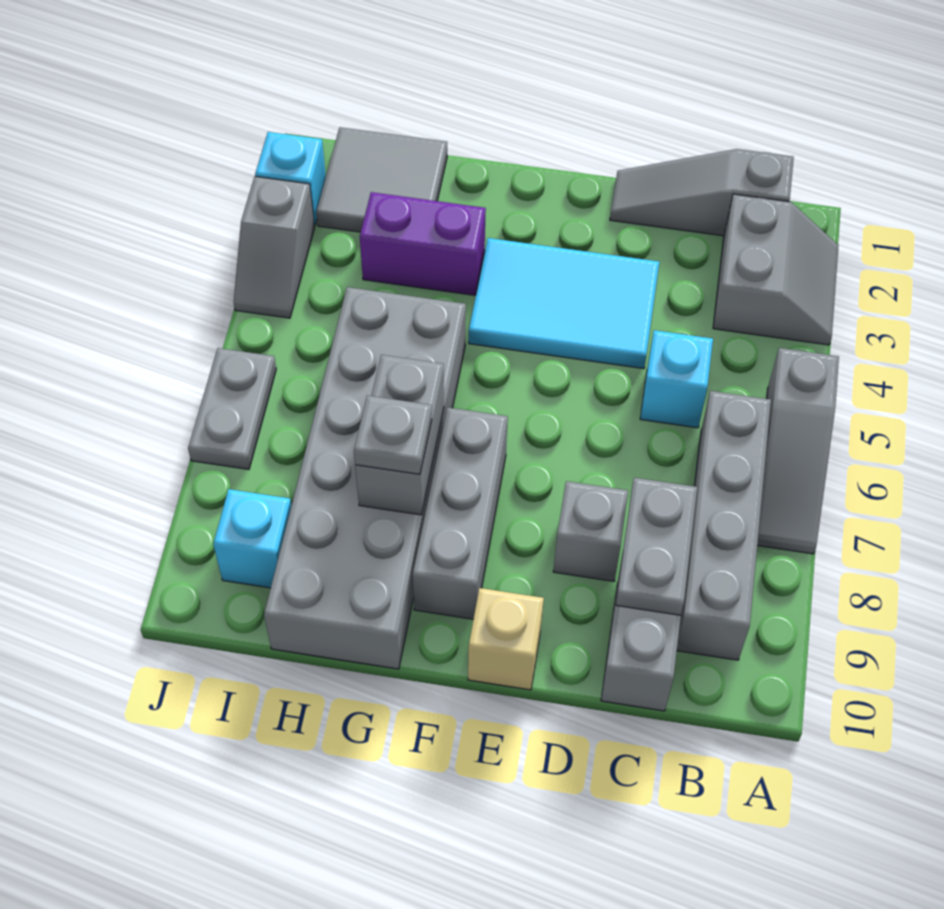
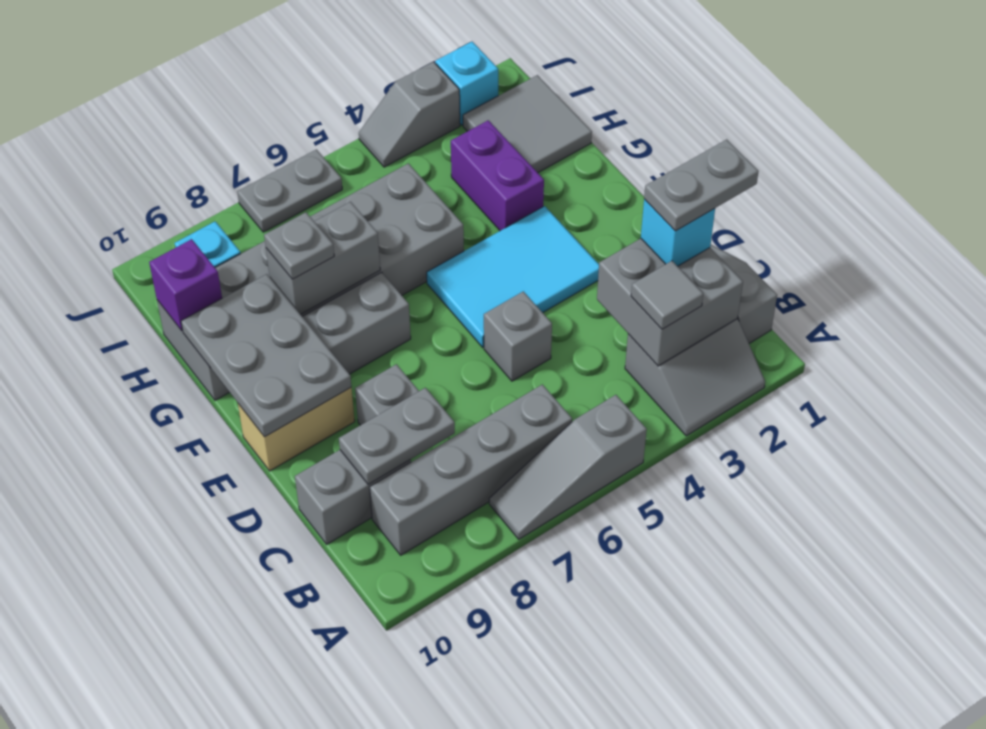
none -> grey 2x2 brick [597,239,743,366]
none -> grey 1x1 tile [631,261,703,329]
none -> grey 1x2 plate [644,139,759,231]
cyan 1x1 brick [640,330,713,428] -> cyan 1x1 brick moved to [641,199,715,266]
cyan 2x3 tile [469,238,659,369] -> cyan 2x3 tile turned to [427,206,599,347]
none -> grey 1x1 brick [484,291,552,381]
none -> grey 2x3 plate [181,274,351,437]
tan 1x1 brick [468,588,544,690] -> tan 1x2 brick [238,388,355,471]
none -> purple 1x1 brick [149,239,222,331]

